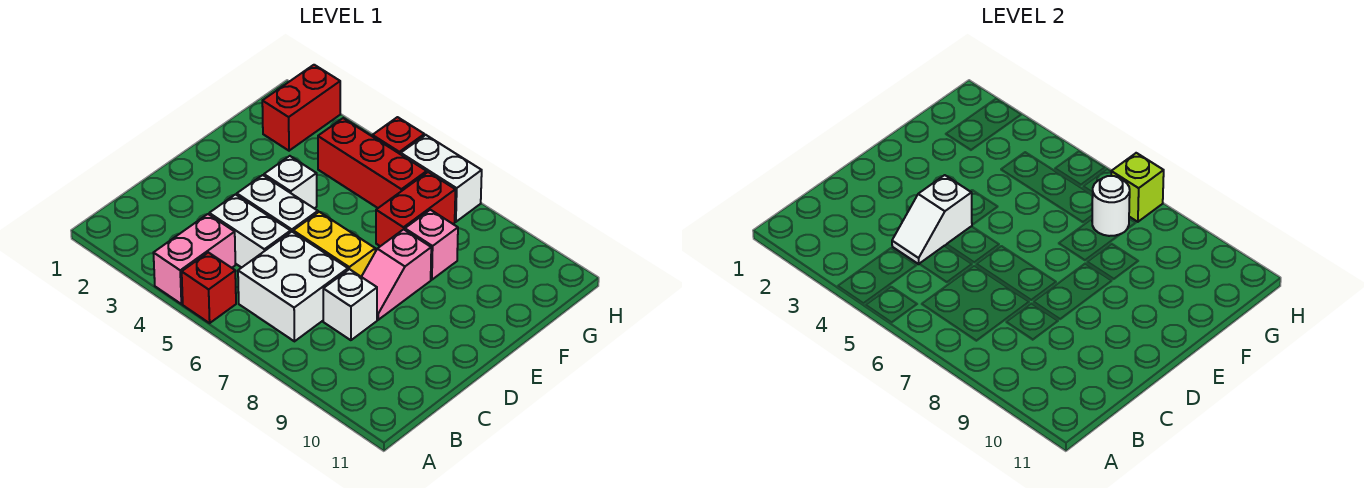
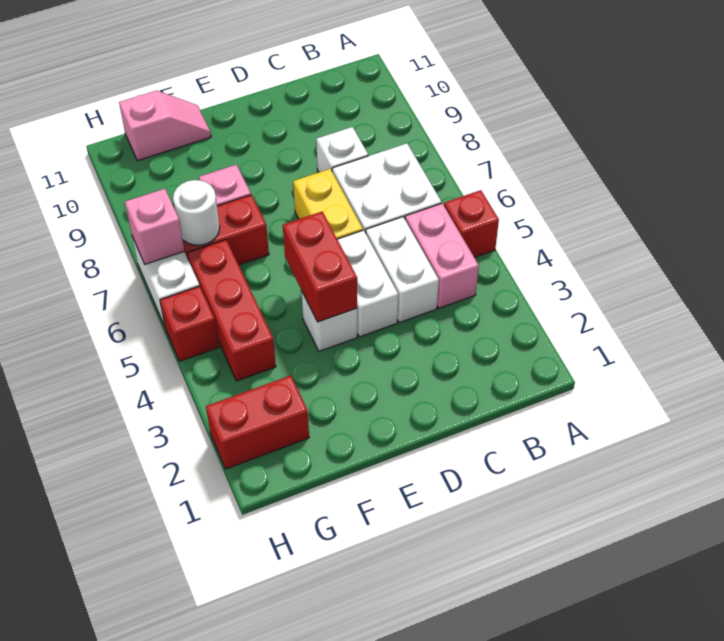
pink 1x2 brick [154,214,235,304] -> pink 1x2 brick turned to [405,203,479,308]
white 1x2 slope [892,175,972,264] -> none
pink 1x2 slope [362,229,431,320] -> pink 1x2 slope moved to [119,90,211,161]
none -> red 1x2 brick [283,212,357,322]
lime 1x1 brick [1111,153,1164,222] -> pink 1x1 brick [125,189,184,264]

